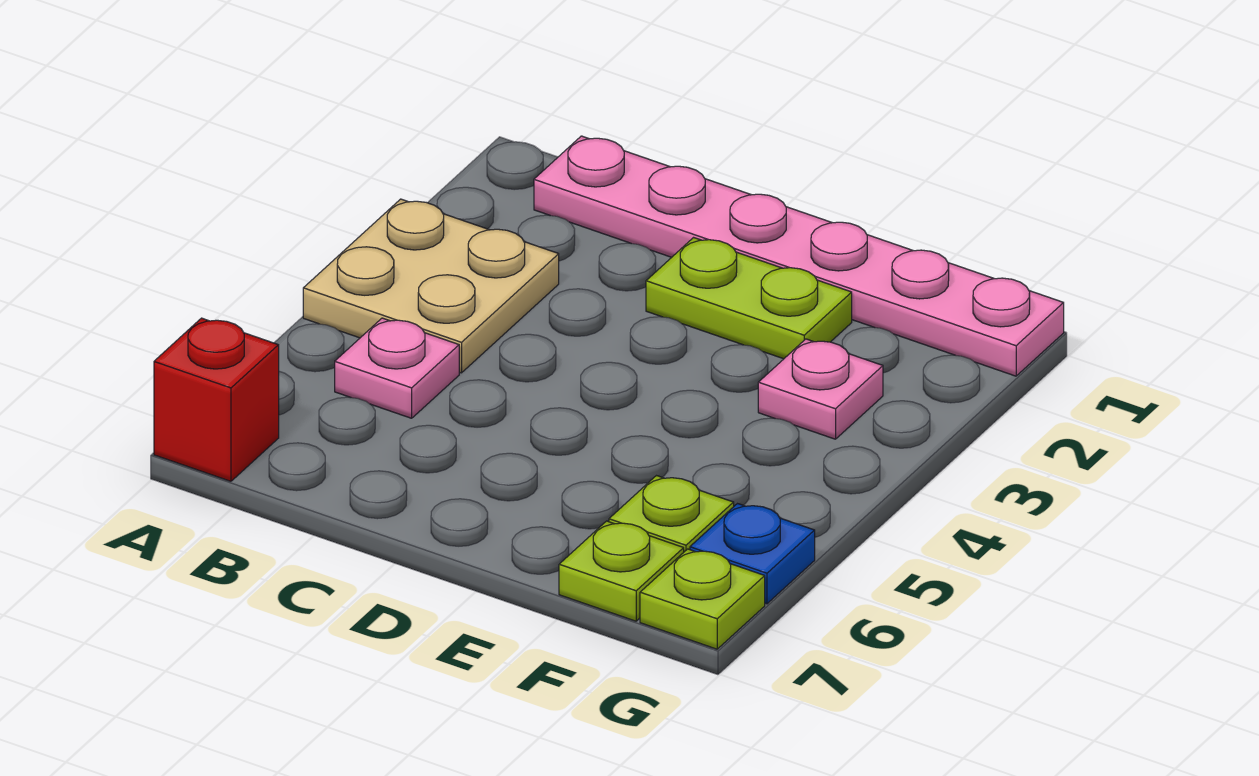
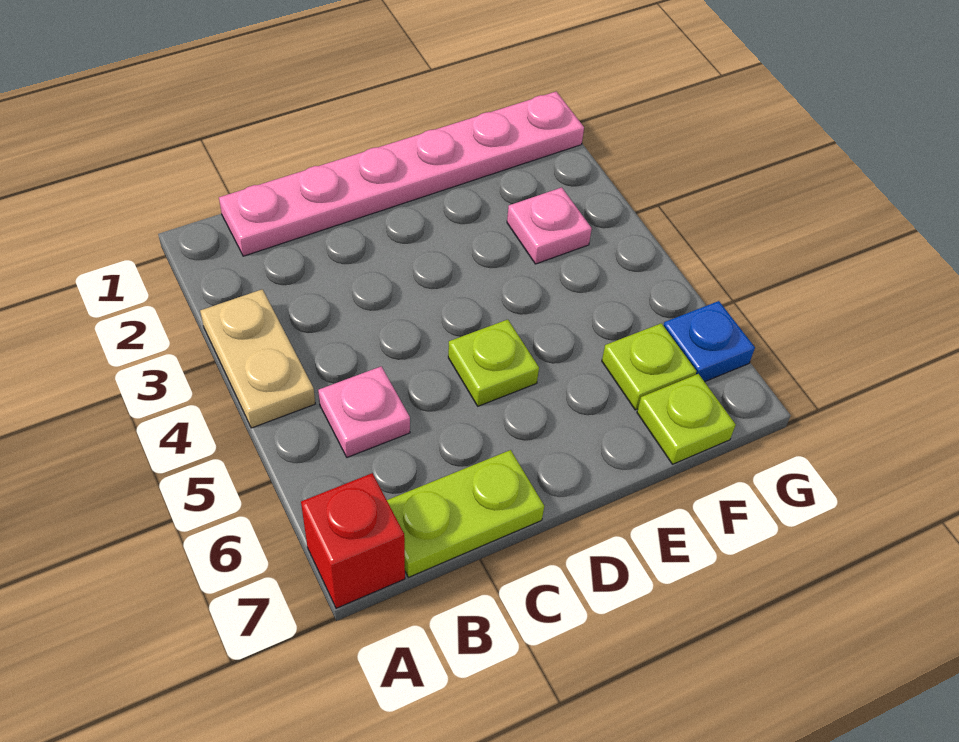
tan 2x2 plate [303,199,559,373] -> tan 1x2 plate [200,289,315,428]
lime 1x2 plate [646,238,852,359] -> lime 1x2 plate moved to [387,450,544,577]
lime 1x1 plate [640,549,765,649] -> lime 1x1 plate moved to [448,320,539,406]

